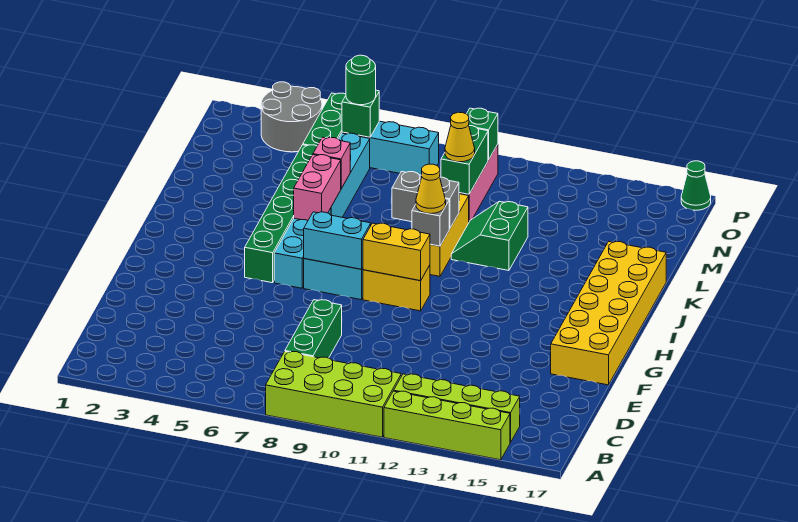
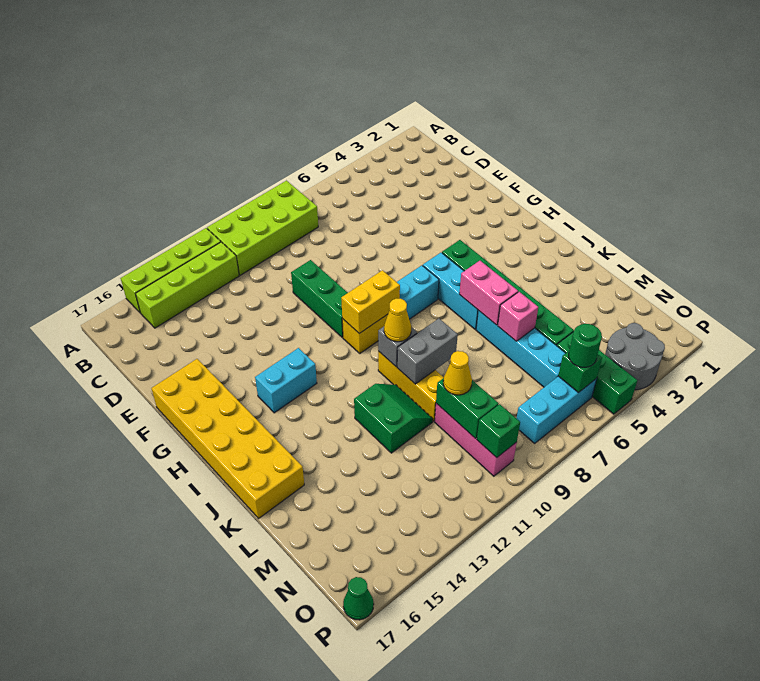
green 1x3 brick [285,300,342,358] -> green 1x3 brick moved to [291,260,348,337]
cyan 1x2 brick [304,212,371,269] -> cyan 1x2 brick moved to [255,348,317,413]

